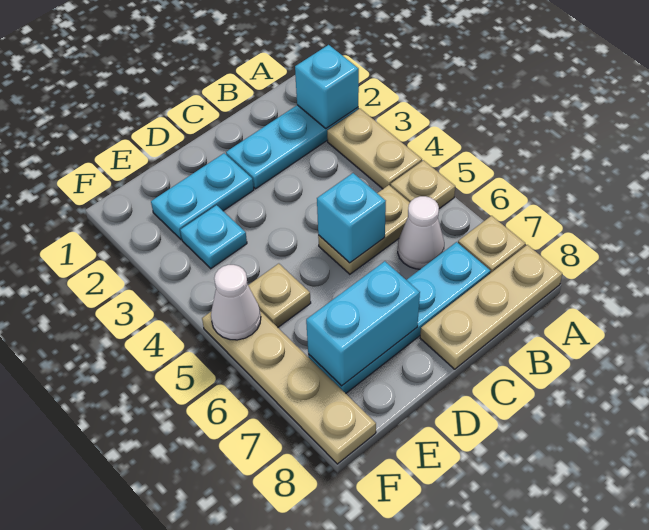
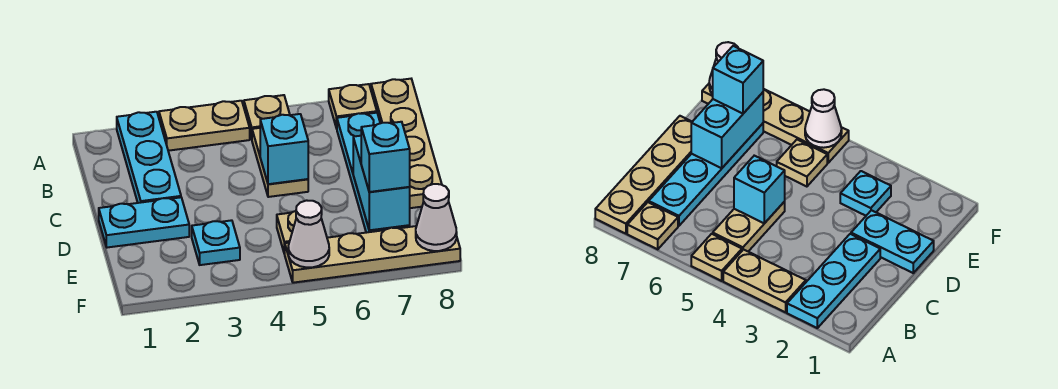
cyan 1x1 brick [295,45,359,128] -> cyan 1x1 brick moved to [361,122,410,192]
tan 1x3 plate [420,245,562,369] -> tan 1x4 plate [371,79,442,208]
white 1x1 cone [398,196,444,269] -> white 1x1 cone moved to [416,184,457,251]
cyan 1x2 plate [151,153,254,239] -> cyan 1x2 plate turned to [99,197,189,248]

